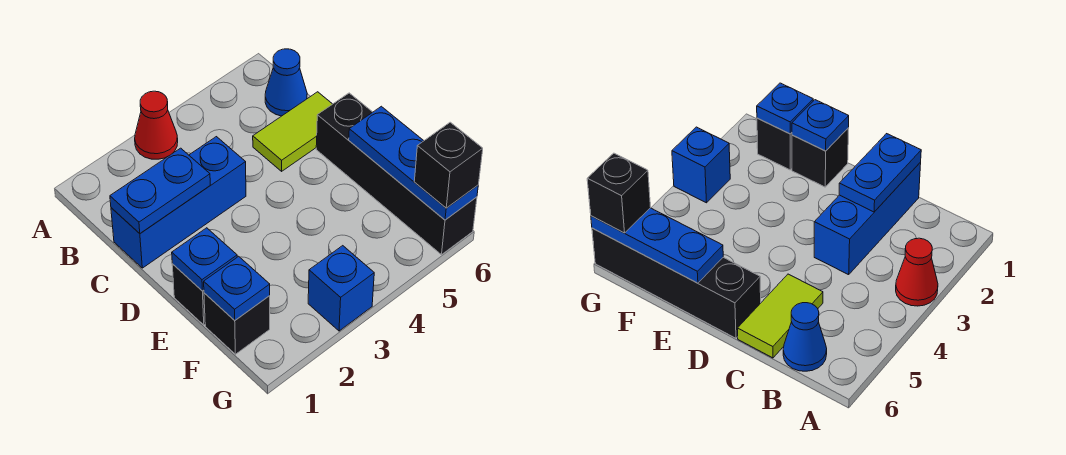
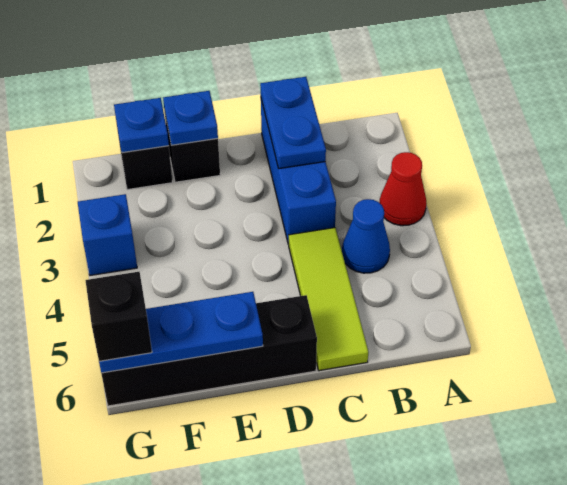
blue 1x1 cone [265,49,307,116] -> blue 1x1 cone moved to [342,199,390,273]
lime 1x2 tile [253,92,332,171] -> lime 1x3 tile [289,228,368,371]

